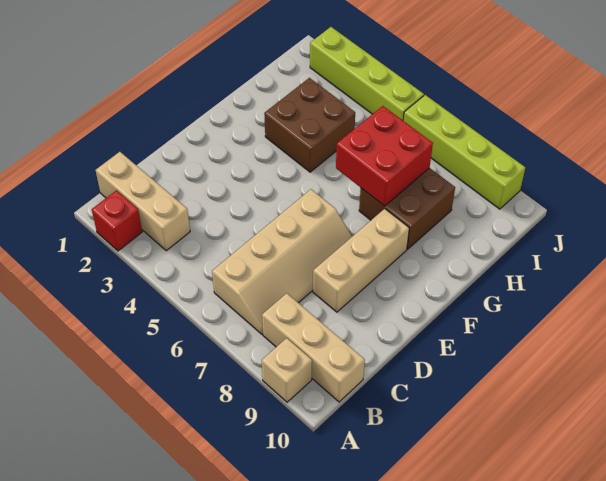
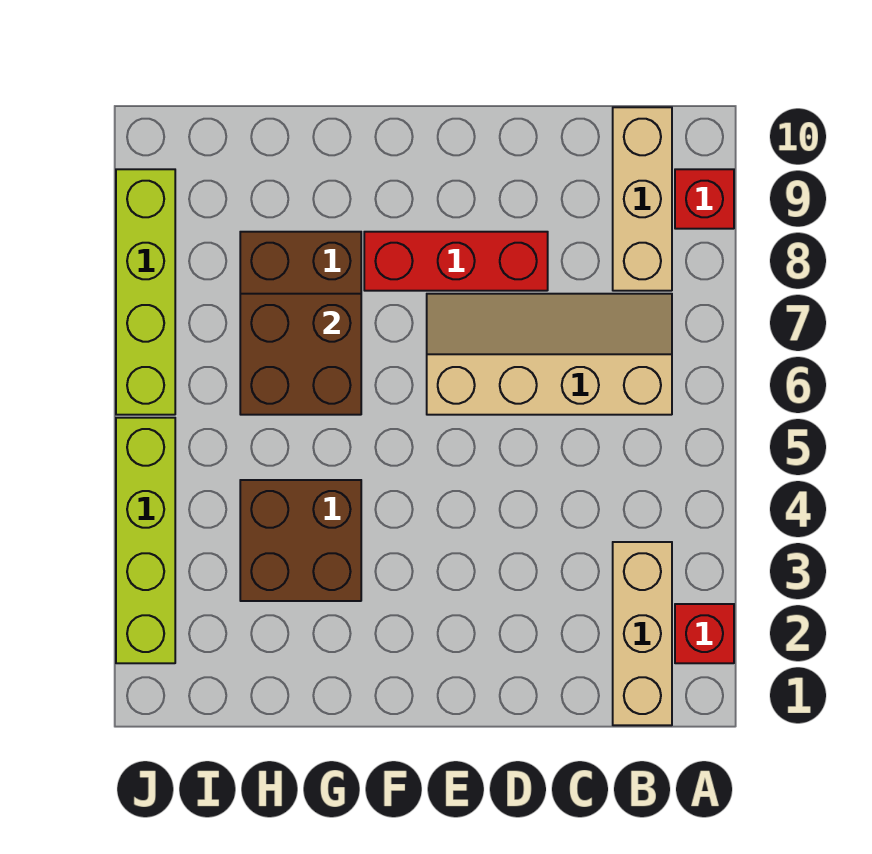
tan 1x1 brick [262,338,312,402] -> red 1x1 brick [675,169,734,229]
tan 1x3 brick [313,209,409,312] -> red 1x3 brick [364,232,548,291]
red 2x2 brick [336,106,433,206] -> brown 2x2 brick [240,294,361,415]

